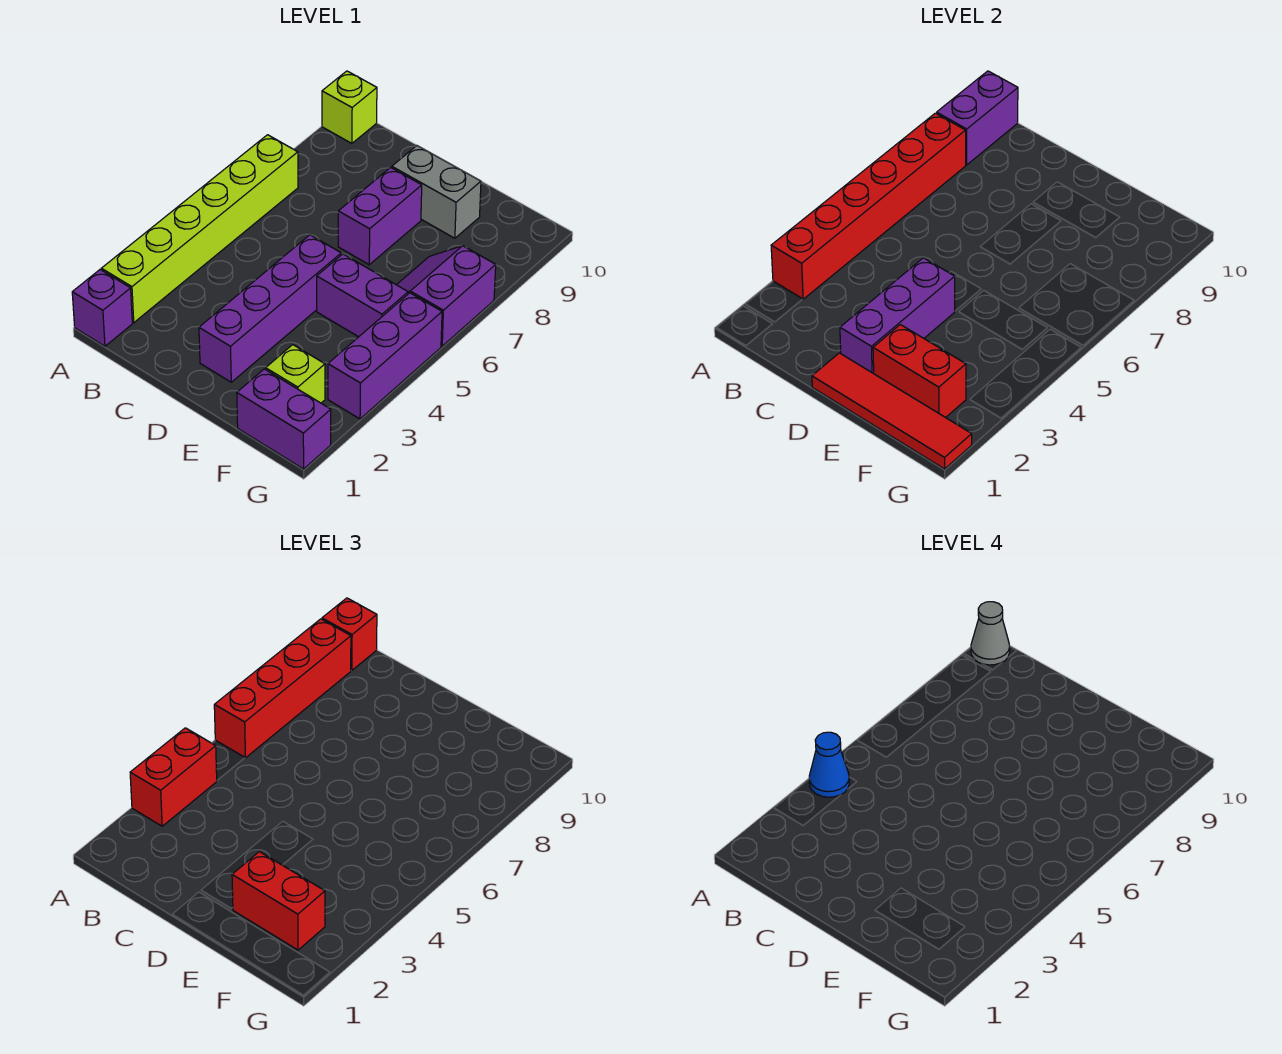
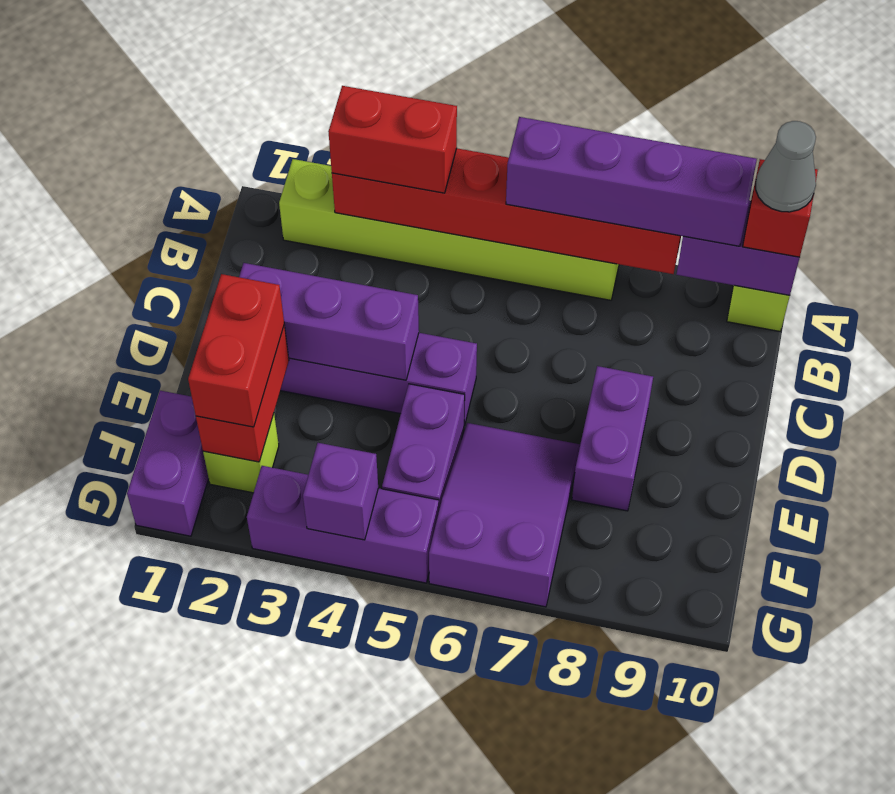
purple 1x1 brick [72,270,132,346] -> purple 1x1 brick moved to [303,443,378,540]
blue 1x1 cone [809,732,849,797] -> none
red 1x4 brick [214,619,351,758] -> purple 1x4 brick [506,117,757,246]
red 1x4 tile [812,353,972,469] -> none
purple 1x2 brick [338,167,422,265] -> purple 1x2 brick turned to [572,366,653,511]
grey 1x2 brick [392,146,481,238] -> none
purple 2x2 slope [397,246,496,346] -> purple 2x3 slope [429,423,580,607]

